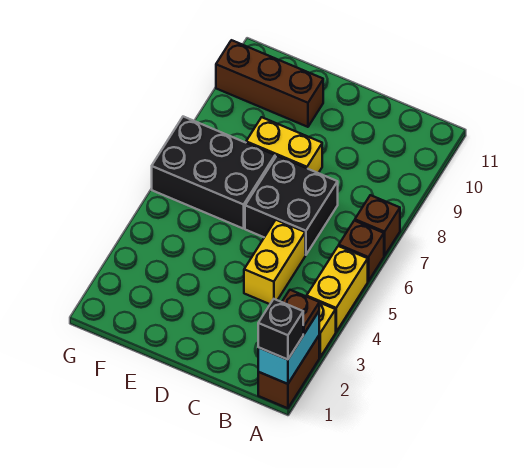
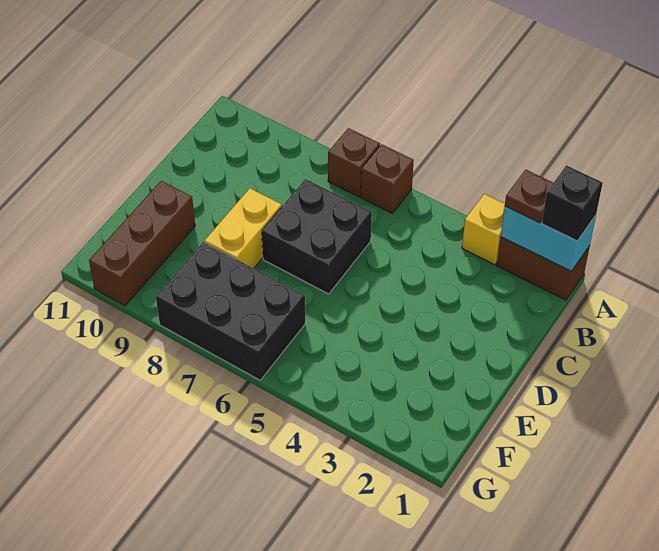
yellow 1x2 brick [307,246,368,332] -> none
yellow 1x2 brick [244,220,305,304] -> none
black 2x3 brick [152,117,275,229] -> black 2x3 brick turned to [156,242,305,380]

